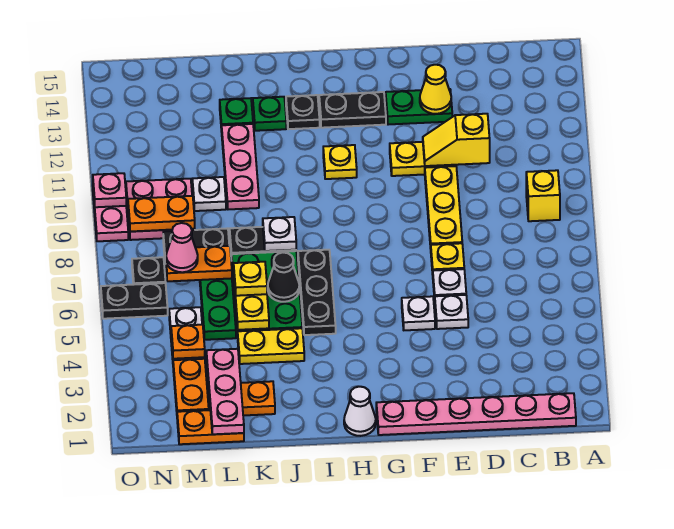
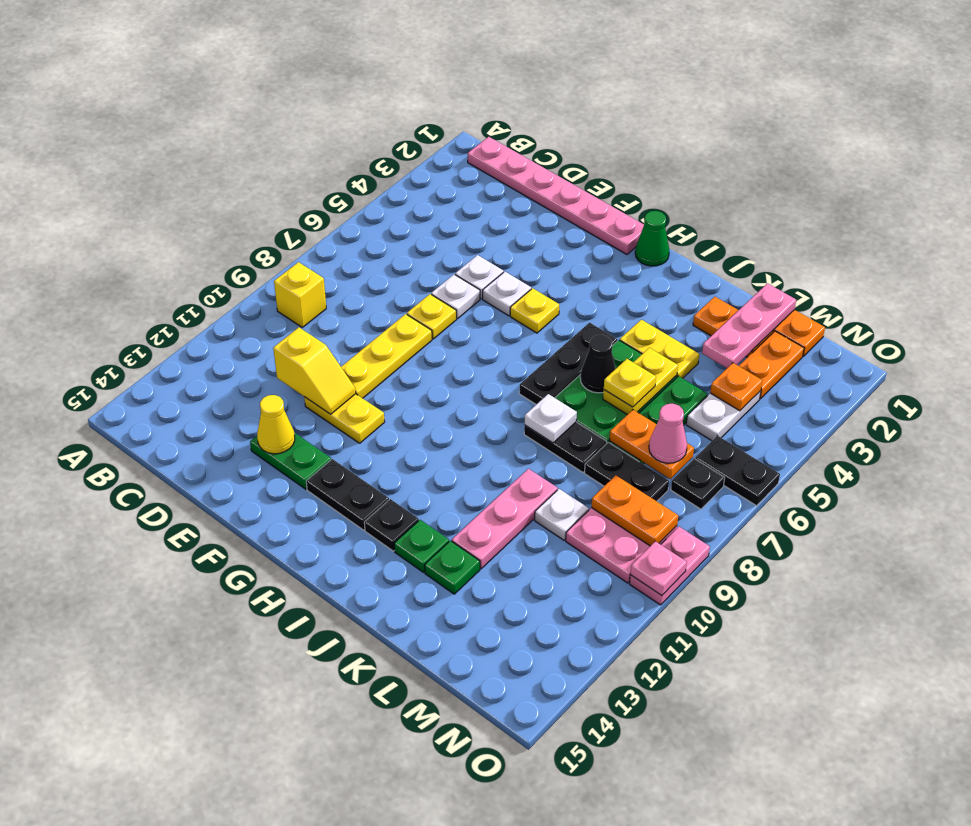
white 1x1 cone [344,387,376,436] -> green 1x1 cone [635,211,669,266]
yellow 1x1 plate [323,145,357,179] -> yellow 1x1 plate moved to [510,288,559,333]

